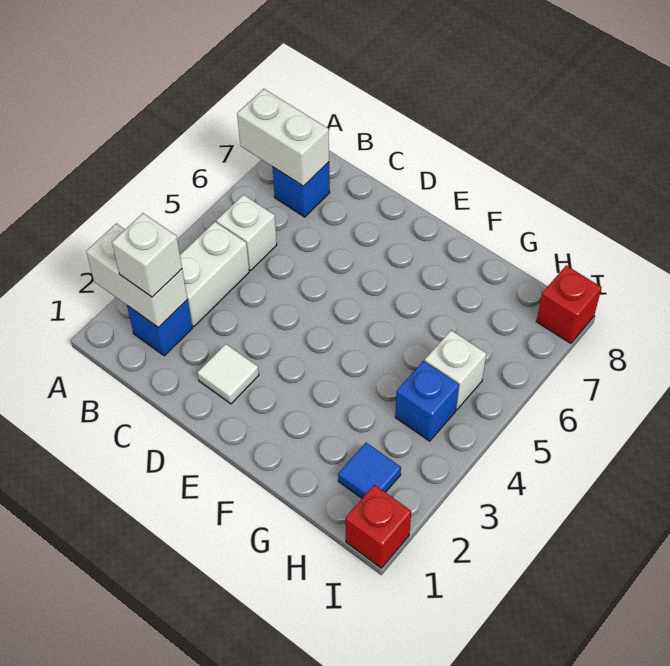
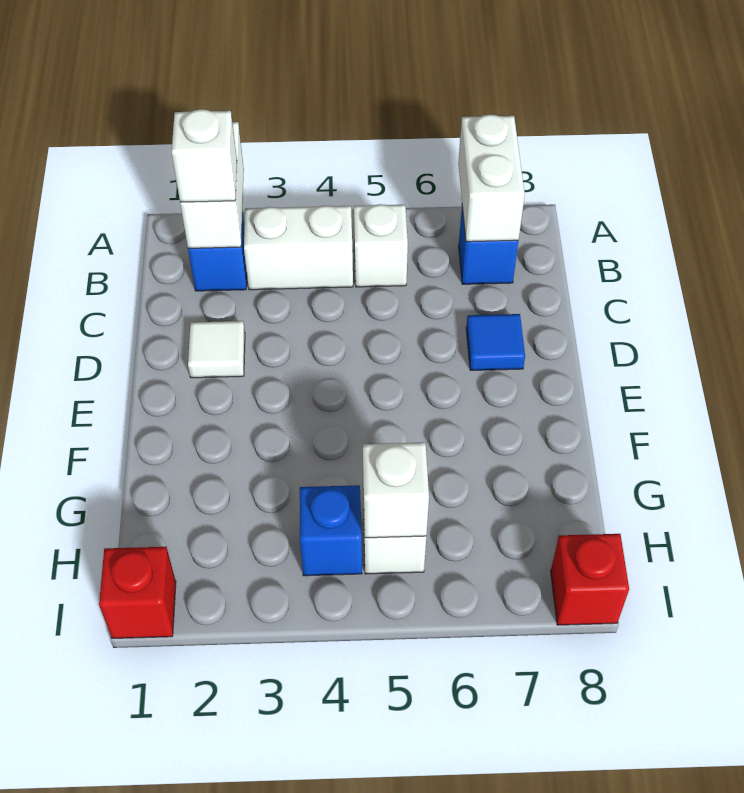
blue 1x1 tile [338,443,401,498] -> blue 1x1 tile moved to [466,314,525,370]
none -> white 1x1 brick [363,442,429,538]

